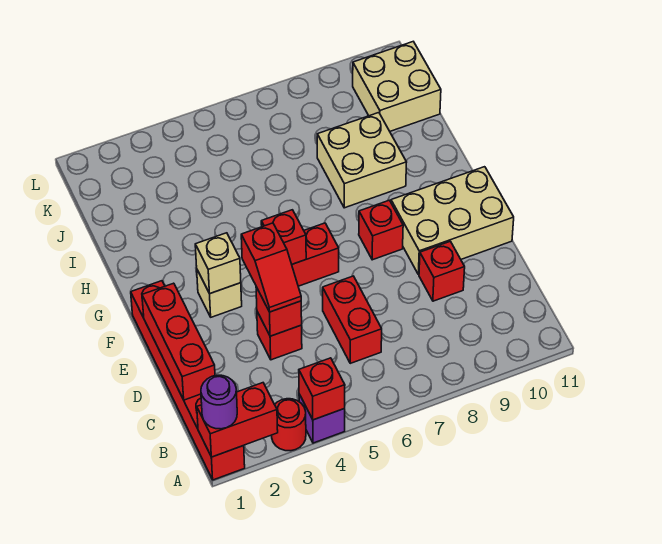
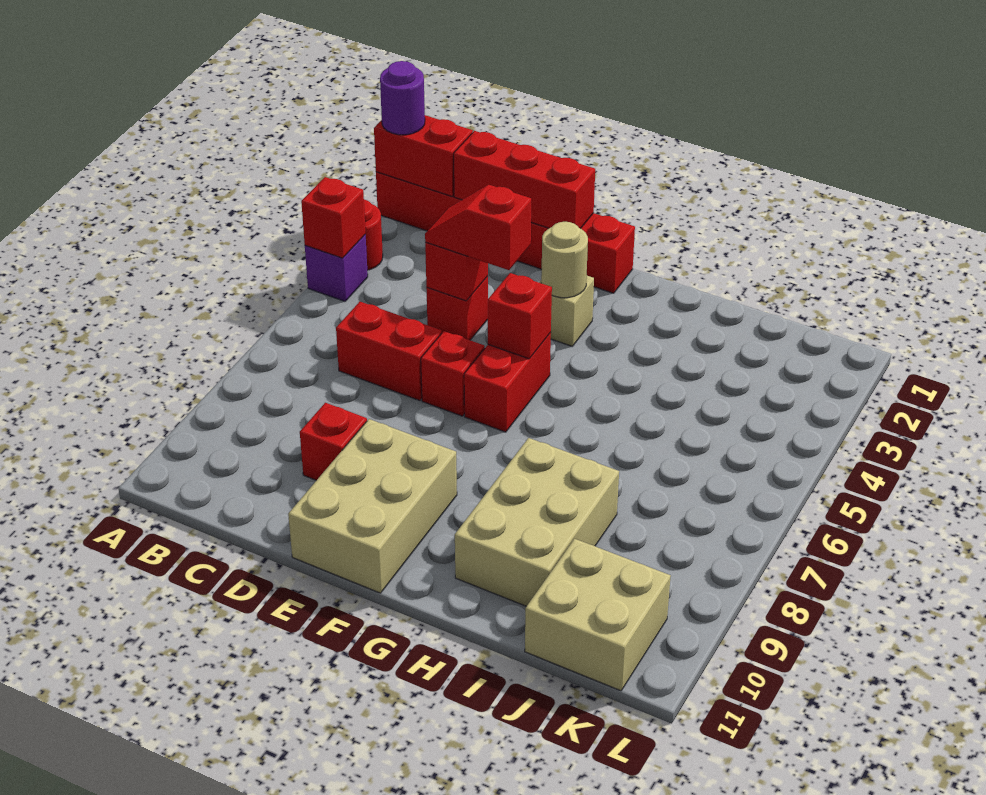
red 1x2 brick [197,383,278,457] -> red 1x2 brick turned to [374,115,473,197]
tan 1x1 brick [195,233,241,294] -> tan 1x1 round brick [541,222,588,298]
red 1x1 brick [359,200,403,260] -> red 1x1 brick moved to [421,331,485,416]
tan 2x2 brick [317,113,407,208] -> tan 2x3 brick [455,438,619,606]

